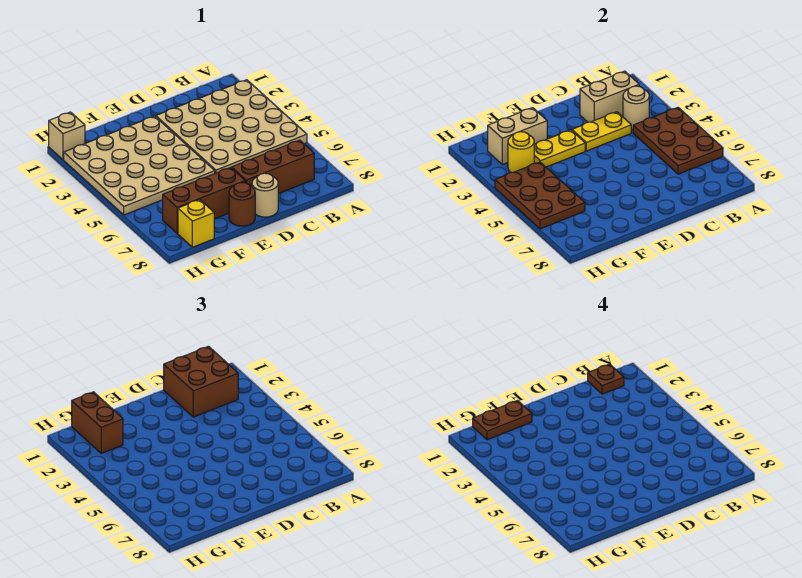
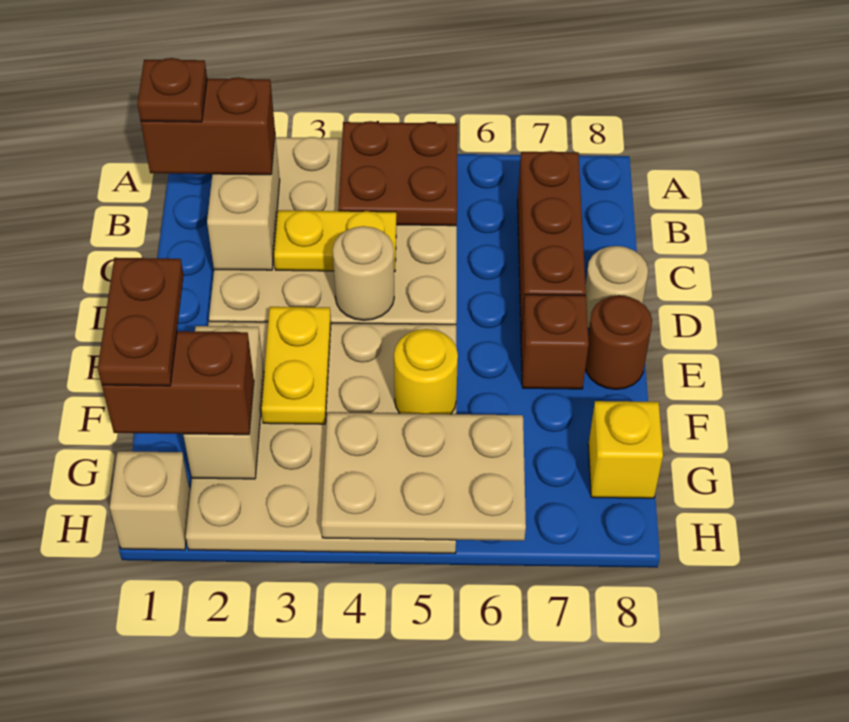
brown 2x3 plate [633,108,723,174] -> brown 2x2 plate [338,121,457,226]
brown 2x2 brick [164,346,238,417] -> brown 1x2 brick [141,77,275,175]
tan 1x1 round brick [623,86,649,129] -> tan 1x1 round brick moved to [333,226,394,320]
yellow 1x2 plate [572,112,631,151] -> yellow 1x2 plate turned to [274,210,396,272]
brown 1x3 brick [163,168,245,233] -> brown 1x1 brick [521,294,589,389]
yellow 1x1 round brick [508,132,534,173] -> yellow 1x1 round brick moved to [394,329,458,414]
brown 2x3 plate [495,162,585,229] -> tan 2x3 plate [321,413,526,541]

